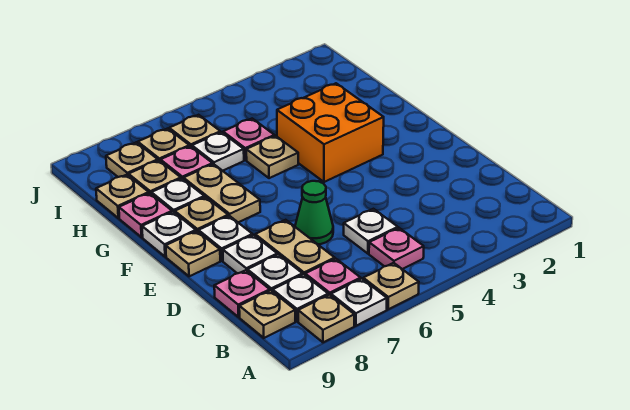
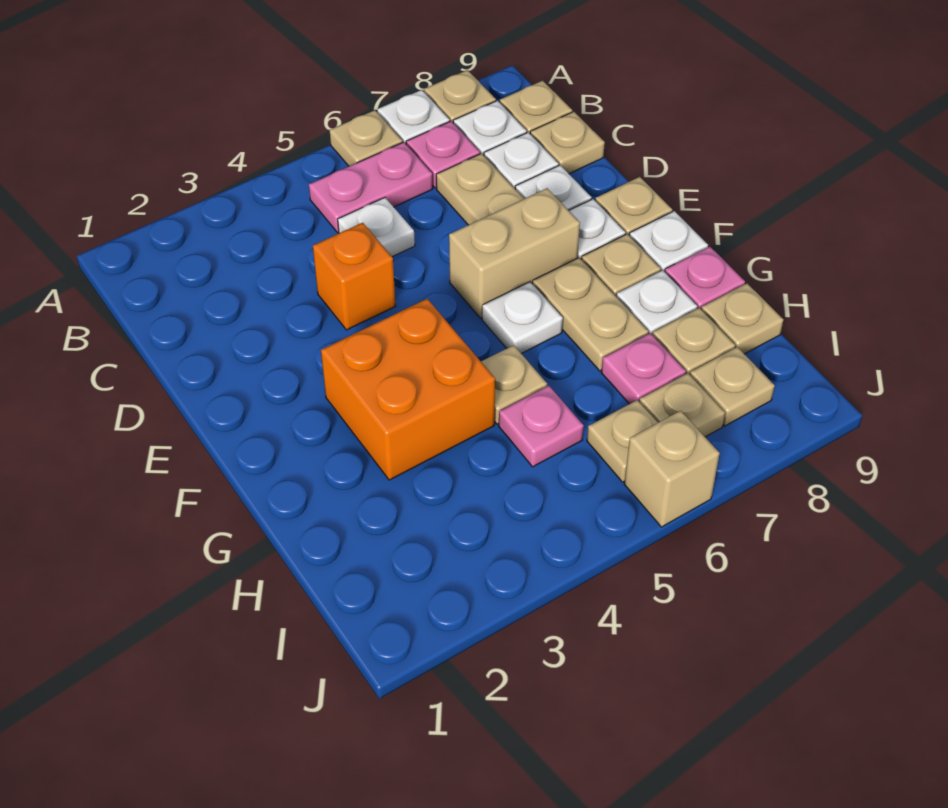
pink 1x1 plate [369,228,424,269] -> pink 1x2 plate [309,142,433,233]
pink 1x1 plate [214,270,270,317] -> tan 1x1 plate [530,112,605,174]
none -> orange 1x1 brick [313,223,395,330]
green 1x1 cone [295,181,333,244] -> none
none -> tan 1x2 brick [449,188,580,318]
white 1x1 plate [192,132,244,171] -> white 1x1 plate moved to [482,282,563,354]
none -> tan 1x1 brick [624,411,720,527]

